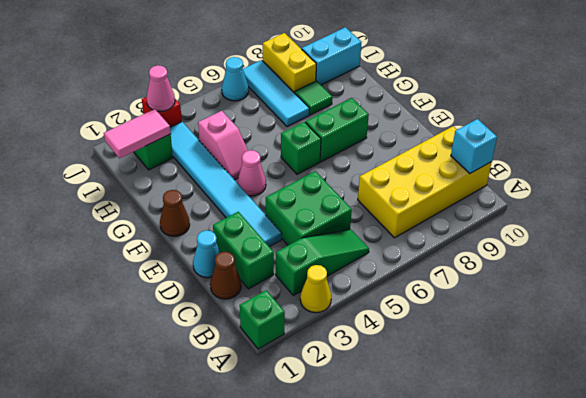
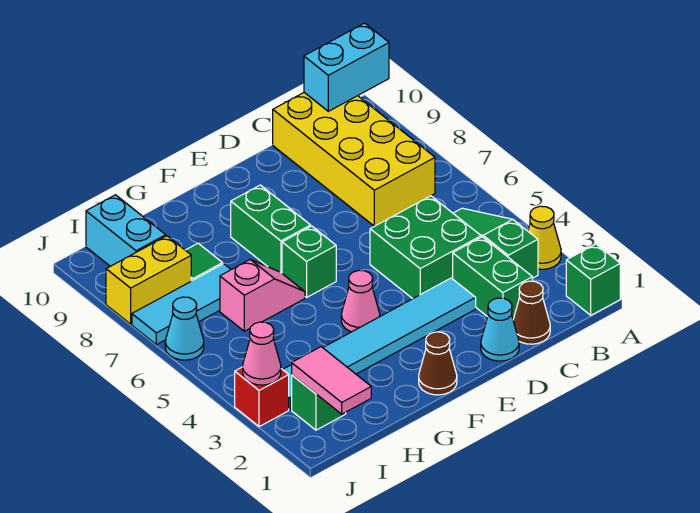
cyan 1x1 brick [451,119,497,173] -> cyan 1x2 brick [304,23,389,111]
green 1x2 brick [213,212,274,289] -> green 1x2 brick turned to [453,237,532,319]
pink 1x2 slope [198,111,248,180] -> pink 1x2 slope moved to [220,260,305,331]

